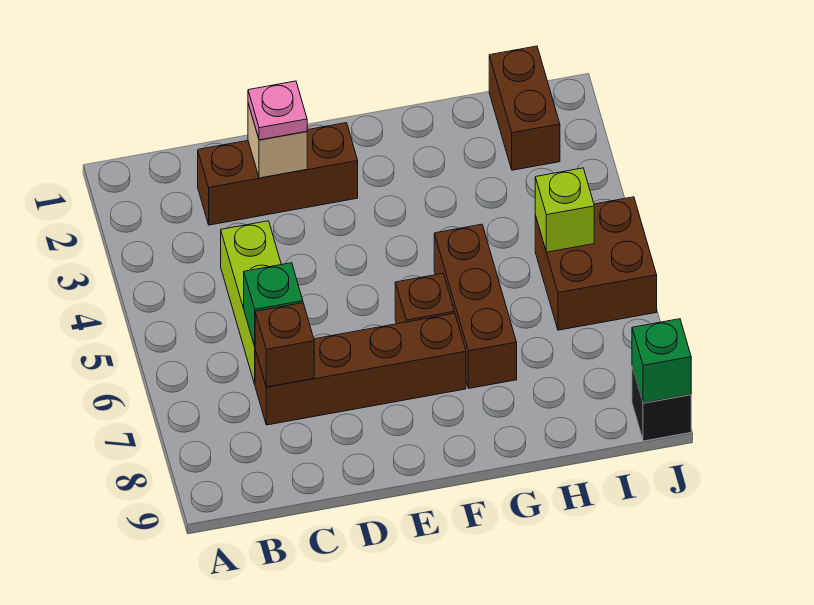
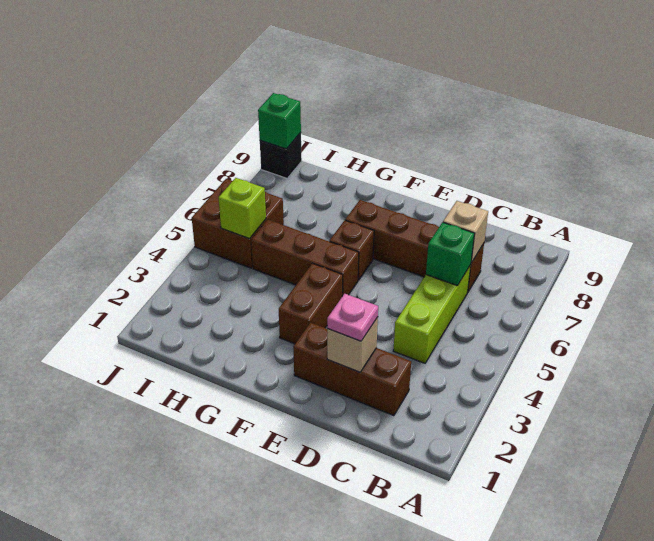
brown 1x1 brick [255,303,314,387] -> tan 1x1 brick [443,201,488,263]
brown 1x3 brick [434,224,517,388] -> brown 1x3 brick turned to [251,220,359,296]
brown 1x2 brick [489,46,560,170] -> brown 1x2 brick moved to [279,263,343,344]

